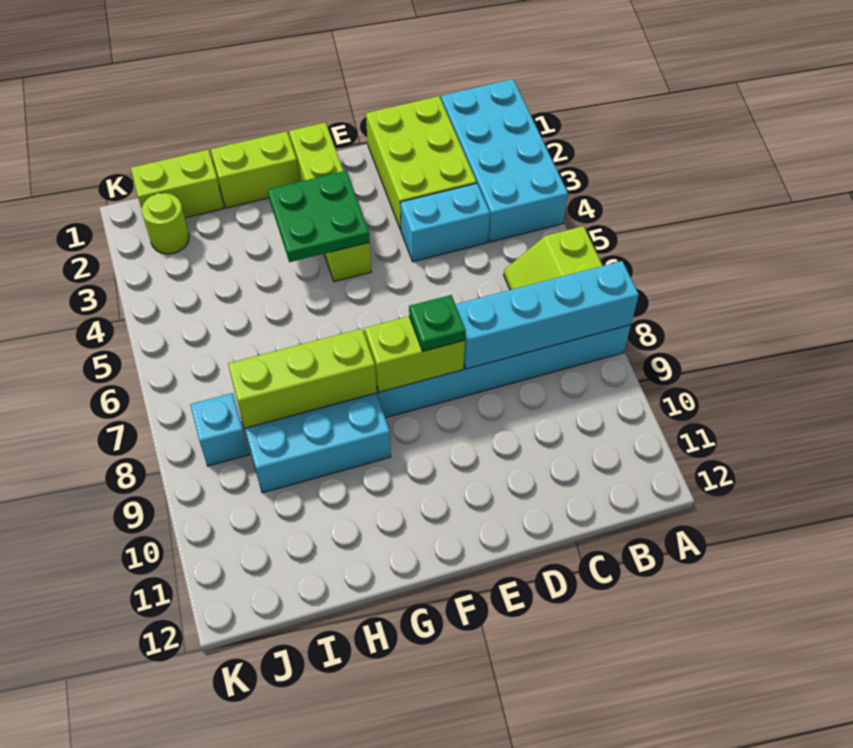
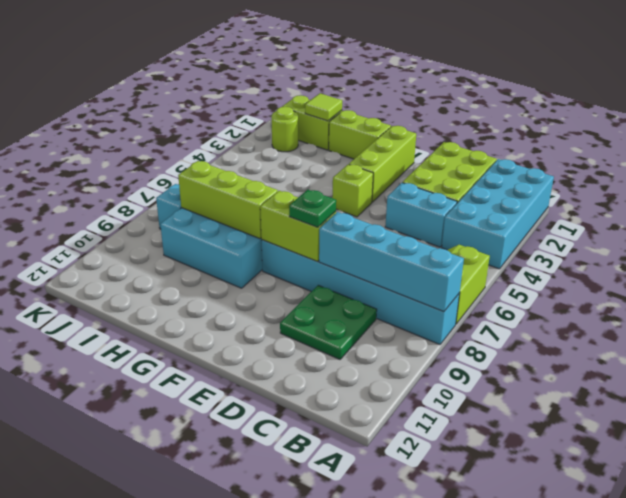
green 2x2 plate [268,171,370,262] -> green 2x2 plate moved to [280,285,377,359]
none -> lime 1x1 tile [305,93,342,121]

